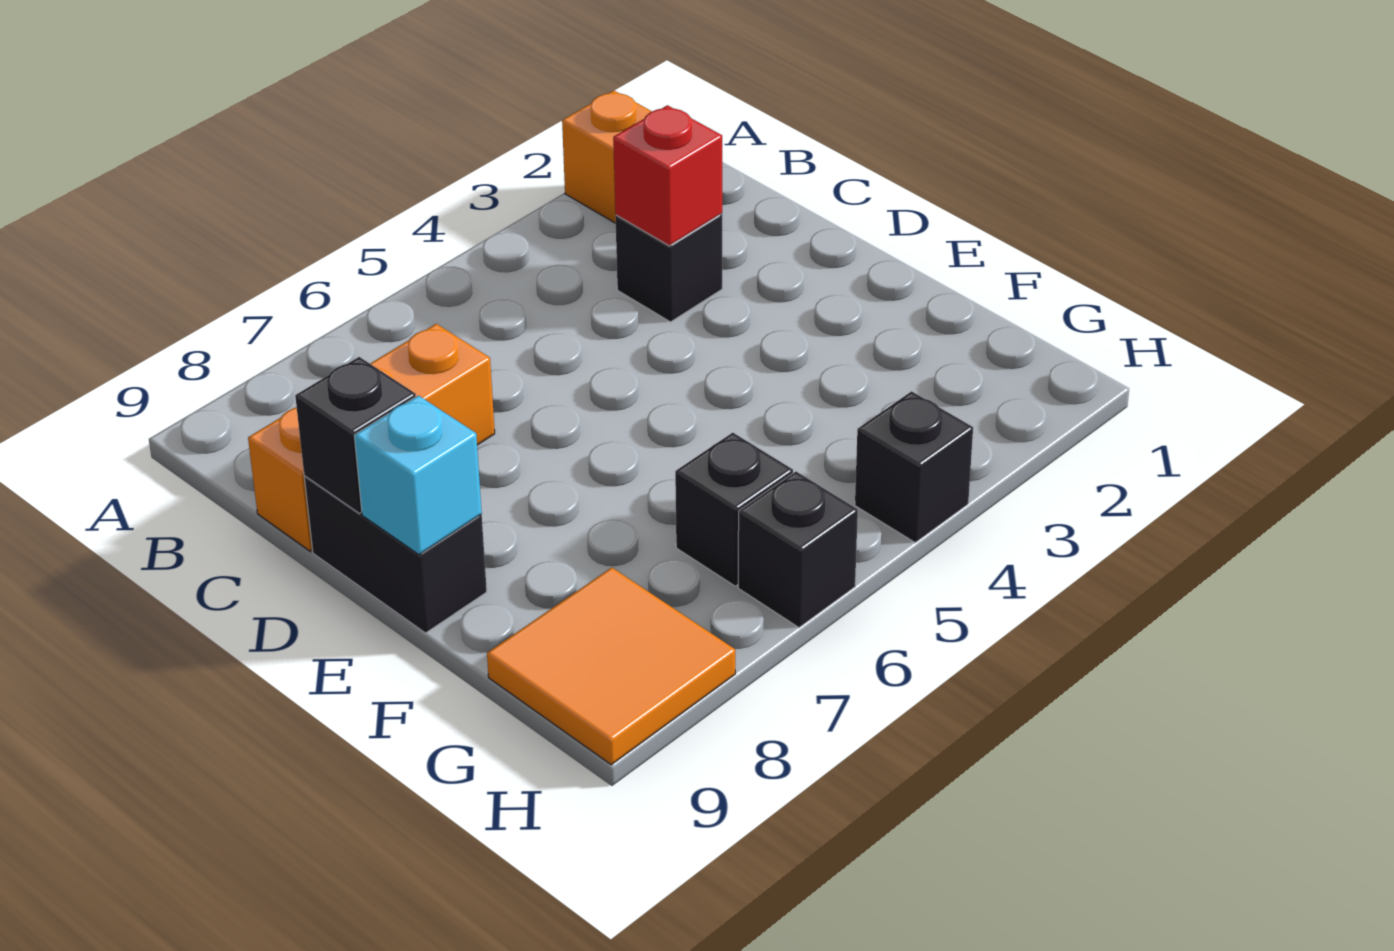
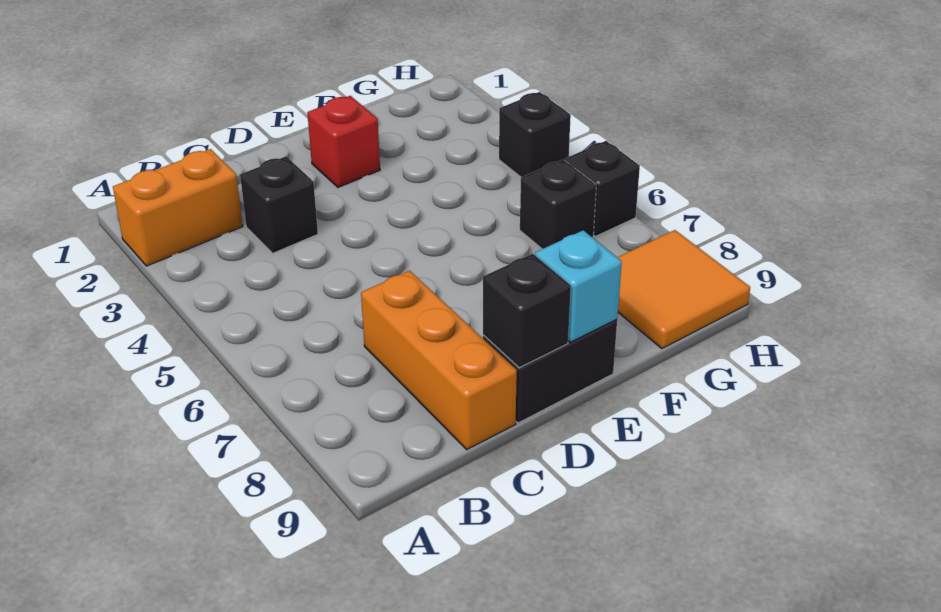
red 1x1 brick [613,105,722,246] -> red 1x1 brick moved to [307,96,380,187]

